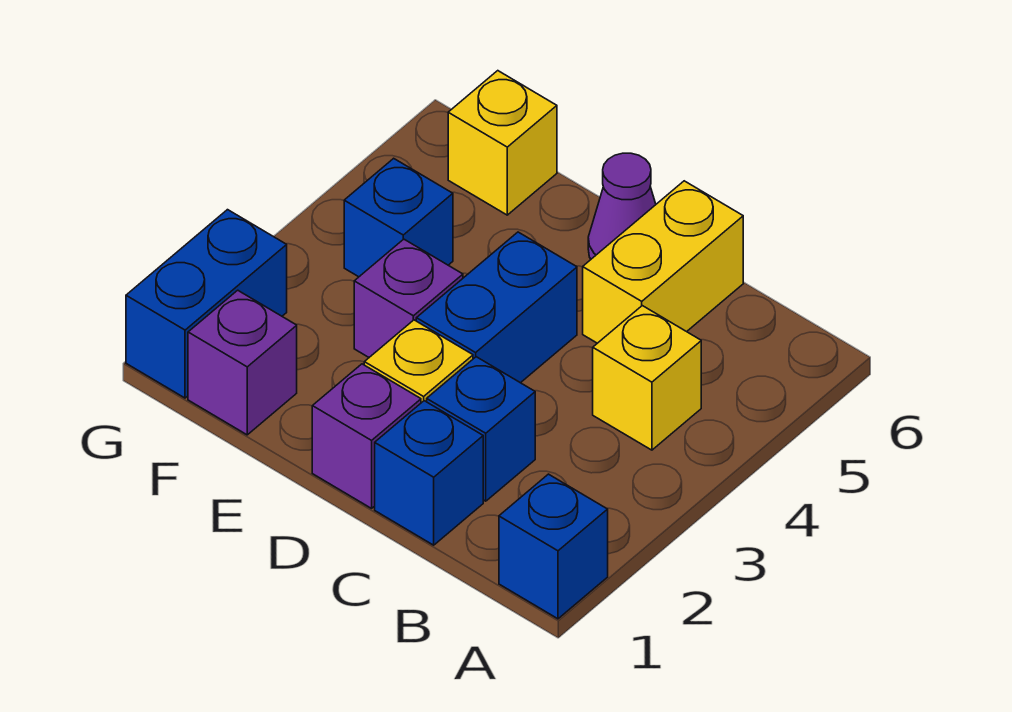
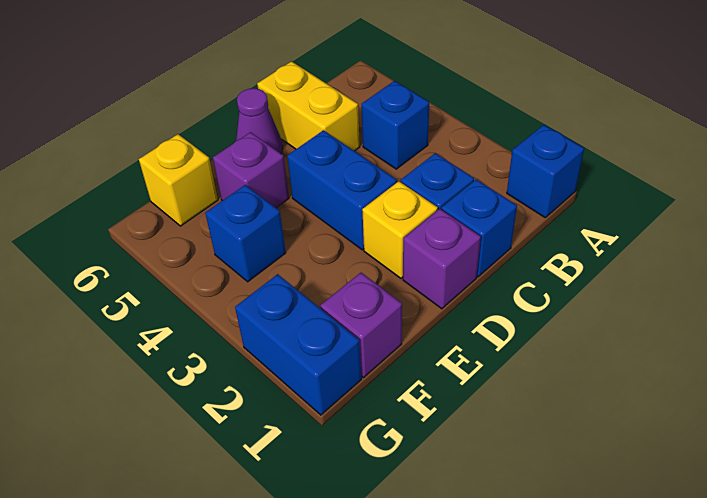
yellow 1x1 brick [593,306,701,450] -> blue 1x1 brick [361,81,429,169]
purple 1x1 brick [354,239,463,357] -> purple 1x1 brick moved to [213,132,289,208]

